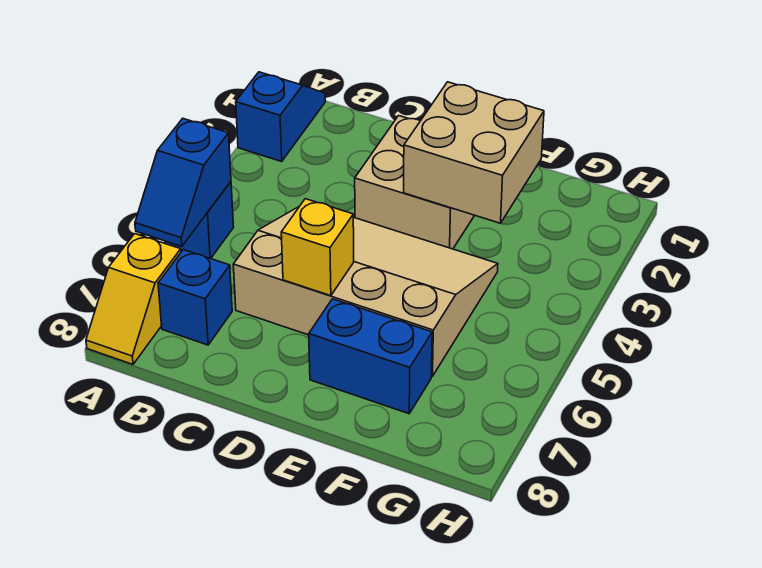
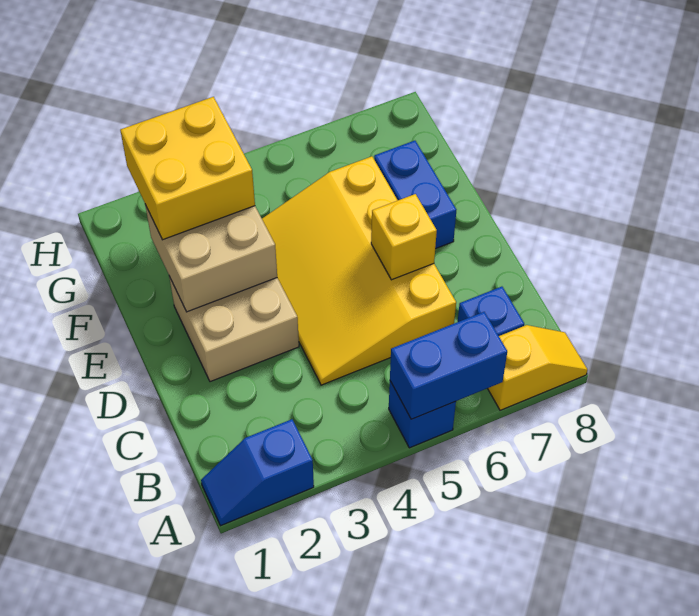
blue 1x2 slope [135,118,231,246] -> blue 1x2 brick [390,312,507,419]
tan 3x4 slope [233,207,498,376] -> yellow 3x4 slope [262,156,456,385]
none -> yellow 2x2 brick [120,97,255,240]

